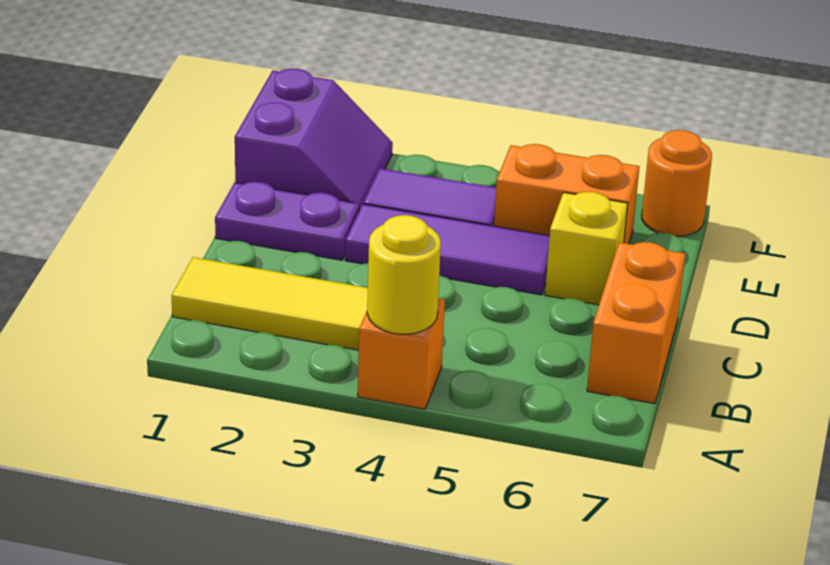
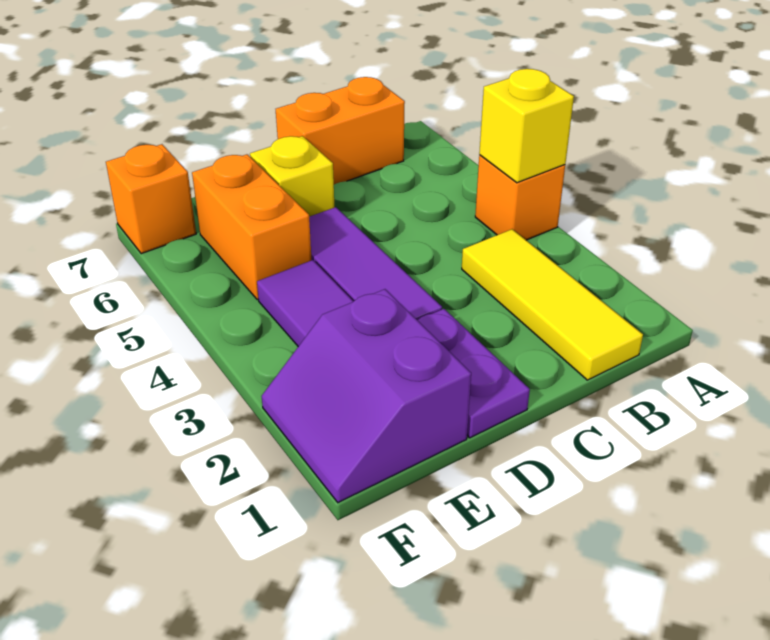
yellow 1x1 round brick [367,215,441,334] -> yellow 1x1 brick [479,69,574,183]
purple 2x2 slope [235,69,393,210] -> purple 2x2 slope turned to [262,289,471,503]
orange 1x1 round brick [642,130,712,236] -> orange 1x1 brick [106,144,196,254]

